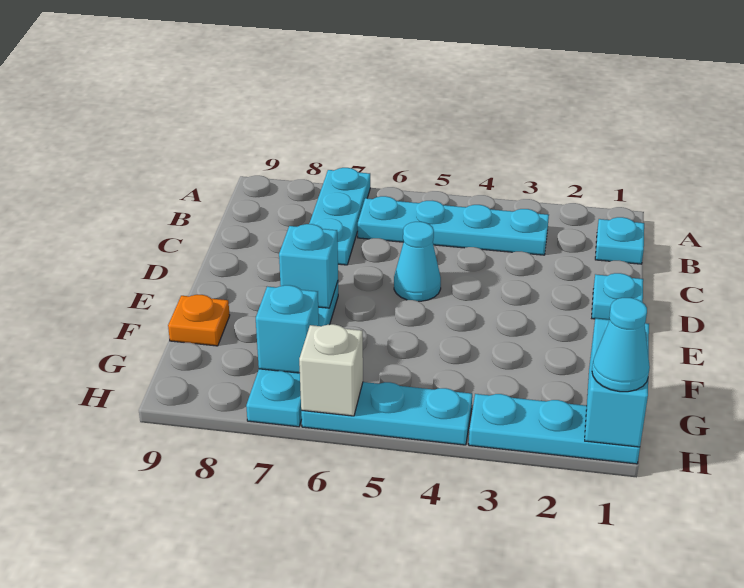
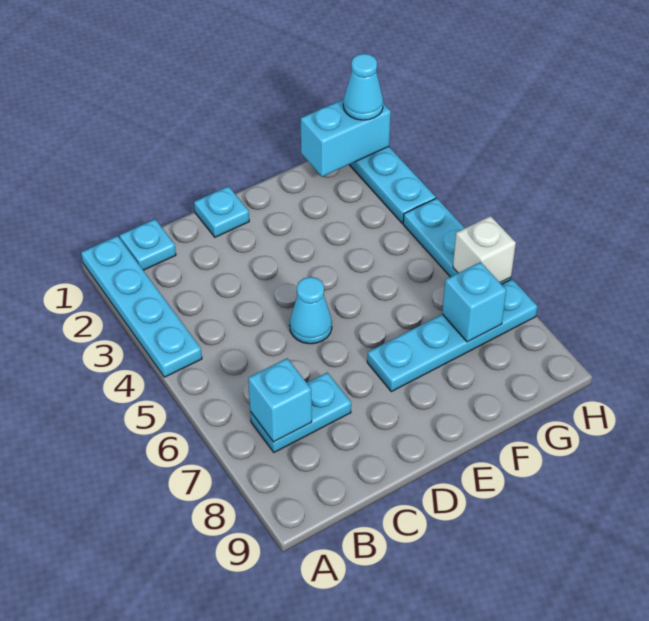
cyan 1x3 plate [309,168,370,265] -> cyan 1x2 plate [250,372,351,452]
cyan 1x4 plate [358,196,549,255] -> cyan 1x4 plate moved to [81,236,202,377]
cyan 1x1 brick [279,224,338,308] -> cyan 1x1 brick moved to [248,358,312,442]
orange 1x1 plate [168,295,230,346] -> none

